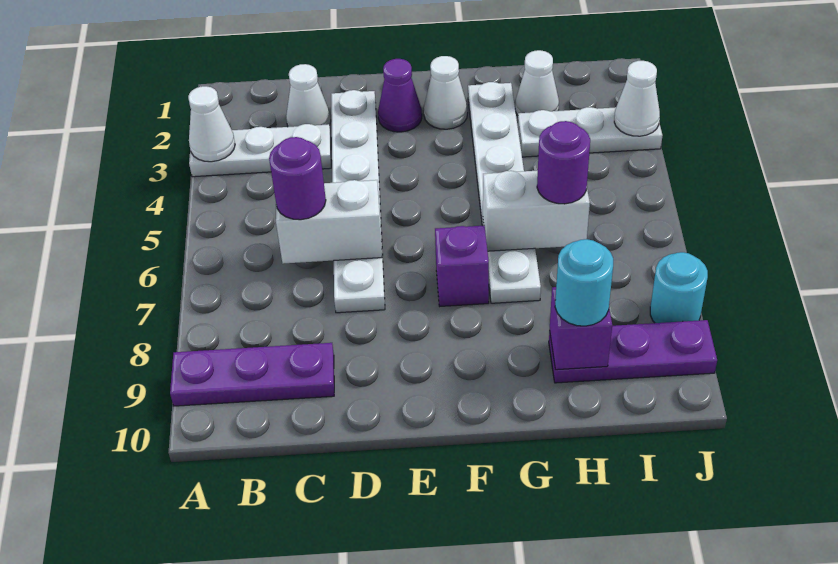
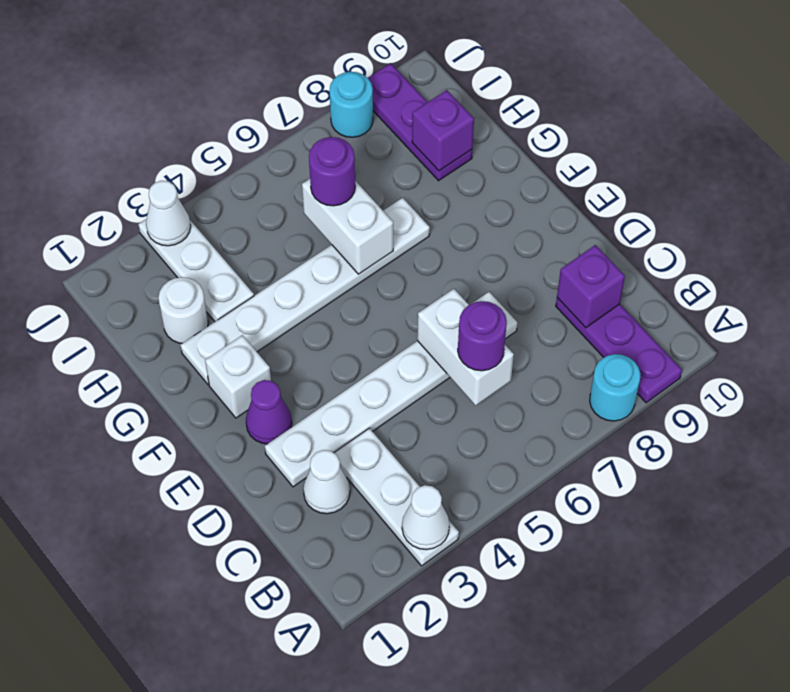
white 1x1 cone [424,56,467,129] -> white 1x1 brick [205,335,271,418]
purple 1x1 brick [435,226,489,306] -> purple 1x1 brick moved to [557,245,625,328]
white 1x1 cone [515,50,559,115] -> white 1x1 round brick [158,277,208,343]
cyan 1x1 round brick [555,239,613,326] -> cyan 1x1 round brick moved to [590,354,640,421]

